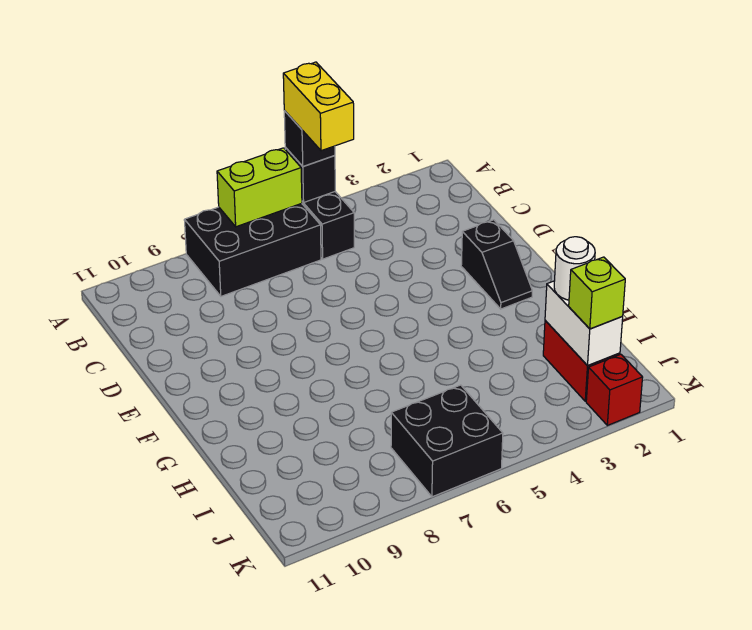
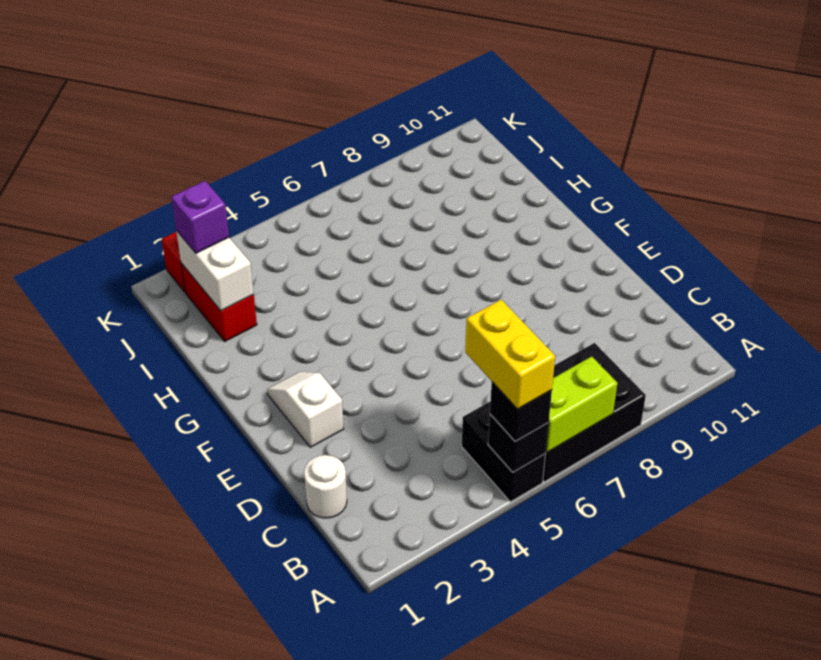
black 1x2 slope [461,220,532,309] -> white 1x2 slope [267,372,344,447]
white 1x1 round brick [554,237,595,300] -> white 1x1 round brick moved to [304,455,347,518]
lime 1x1 brick [569,257,625,329] -> purple 1x1 brick [171,181,229,253]
black 2x2 brick [391,385,503,497] -> none

